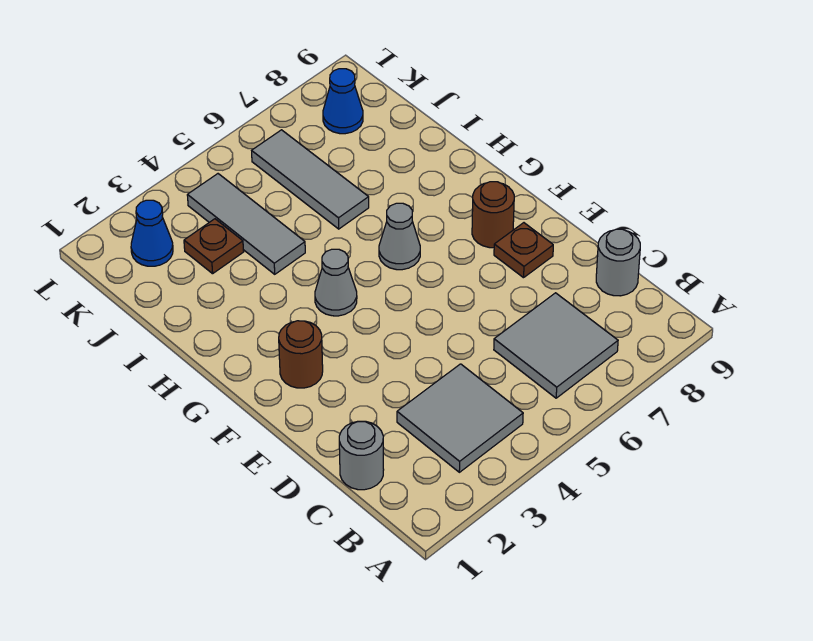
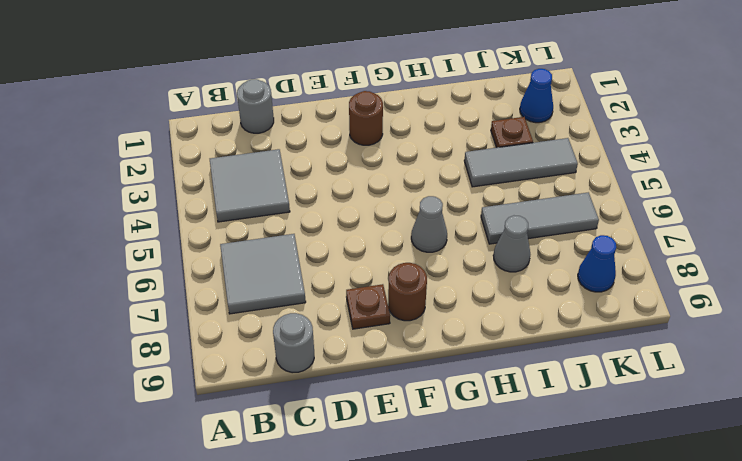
grey 1x1 cone [315,249,357,316] -> grey 1x1 cone moved to [493,216,530,272]

